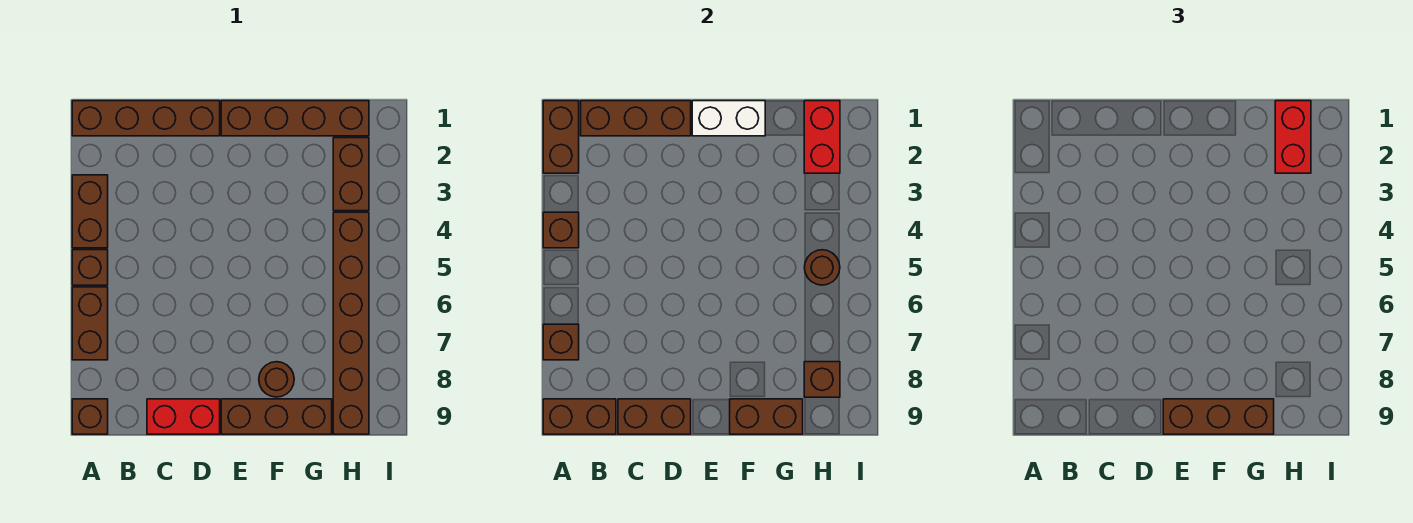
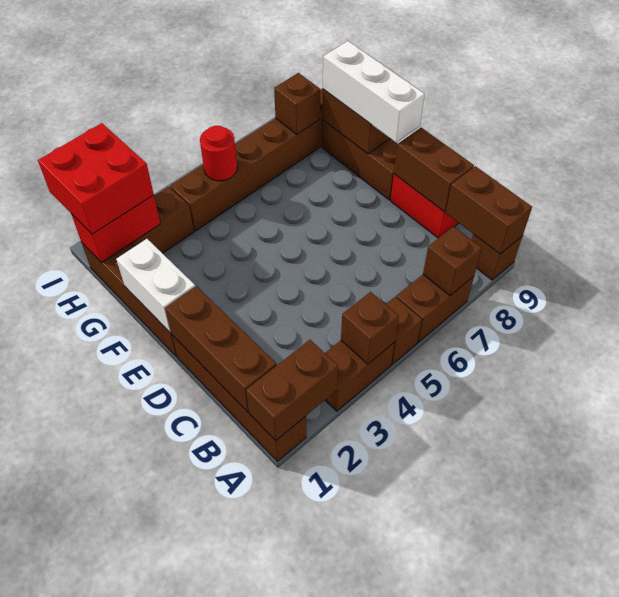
brown 1x3 brick [1163,399,1274,434] -> white 1x3 brick [323,41,425,143]
brown 1x1 round brick [259,362,294,397] -> none
red 1x2 brick [1275,101,1311,173] -> red 2x2 brick [38,123,154,234]
brown 1x1 round brick [804,250,840,285] -> red 1x1 round brick [200,126,237,181]

